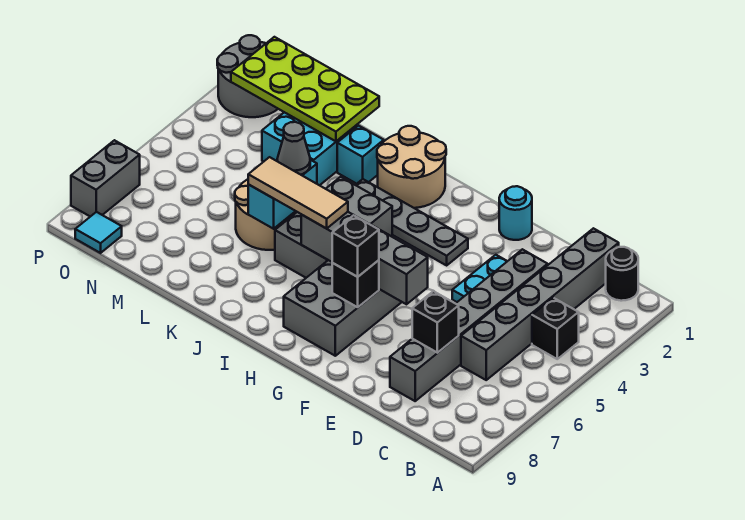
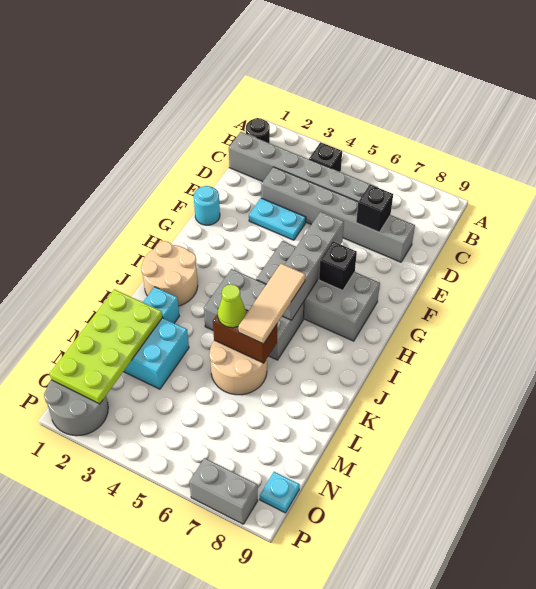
grey 1x4 plate [356,179,468,265] -> none
black 1x1 brick [332,215,379,277] -> none
cyan 1x2 brick [248,160,317,229] -> brown 1x2 brick [213,309,277,363]
grey 1x1 cone [277,122,310,175] -> lime 1x1 cone [218,284,246,328]
cyan 1x1 tile [75,212,122,253] -> cyan 1x1 plate [260,472,300,513]

